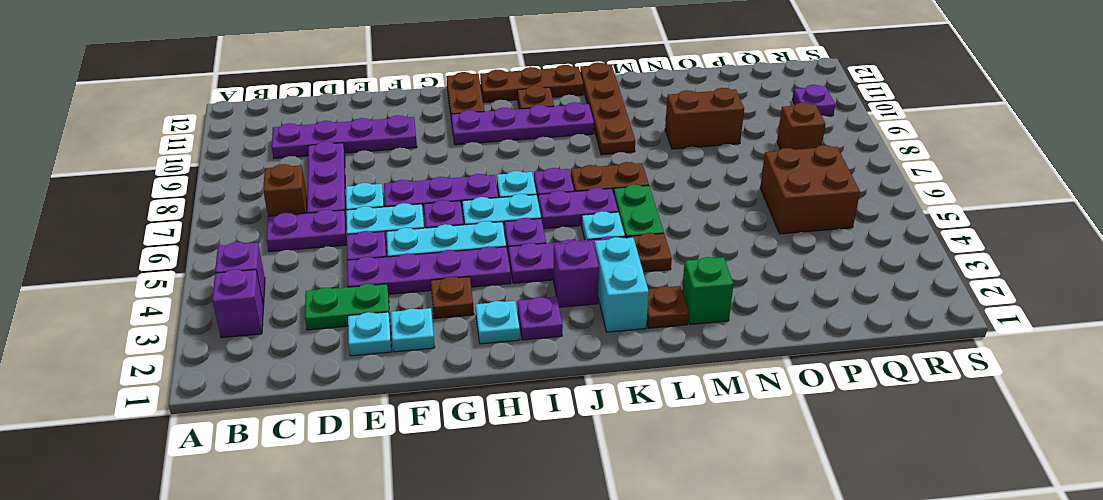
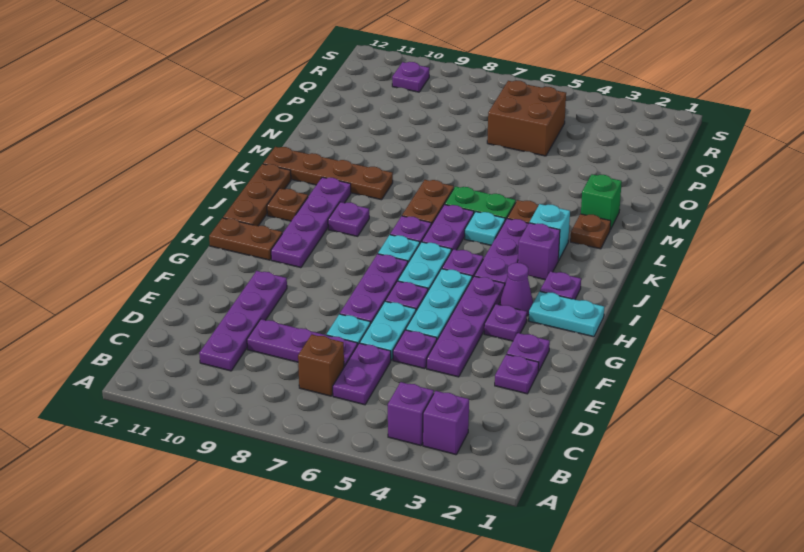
green 1x2 plate [305,284,390,330] -> none
cyan 1x1 plate [348,312,391,356] -> purple 1x1 plate [495,354,539,394]
cyan 1x1 plate [391,308,435,352] -> purple 1x1 plate [507,333,550,371]
brown 1x1 plate [431,277,474,319] -> purple 1x1 plate [484,304,527,341]
cyan 1x1 plate [476,301,520,344] -> cyan 1x2 plate [529,291,604,337]
none -> purple 1x1 cone [500,263,533,315]
none -> purple 1x1 plate [328,202,369,236]
cyan 1x2 brick [594,237,649,332] -> cyan 1x1 brick [529,204,570,260]
brown 1x2 brick [665,88,744,149] -> none
brown 1x1 brick [777,103,825,150] -> none

